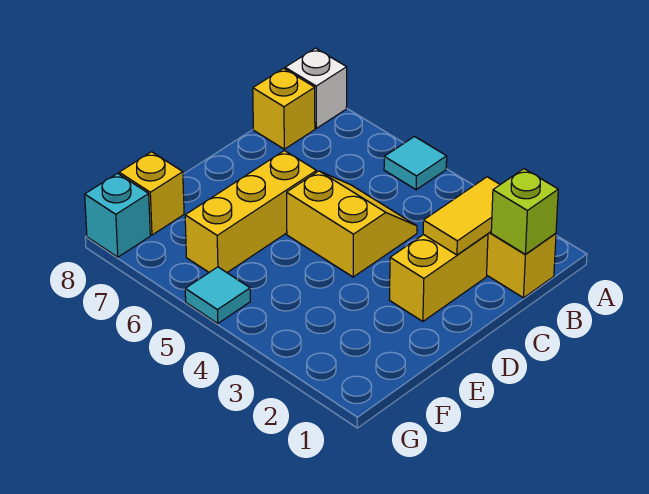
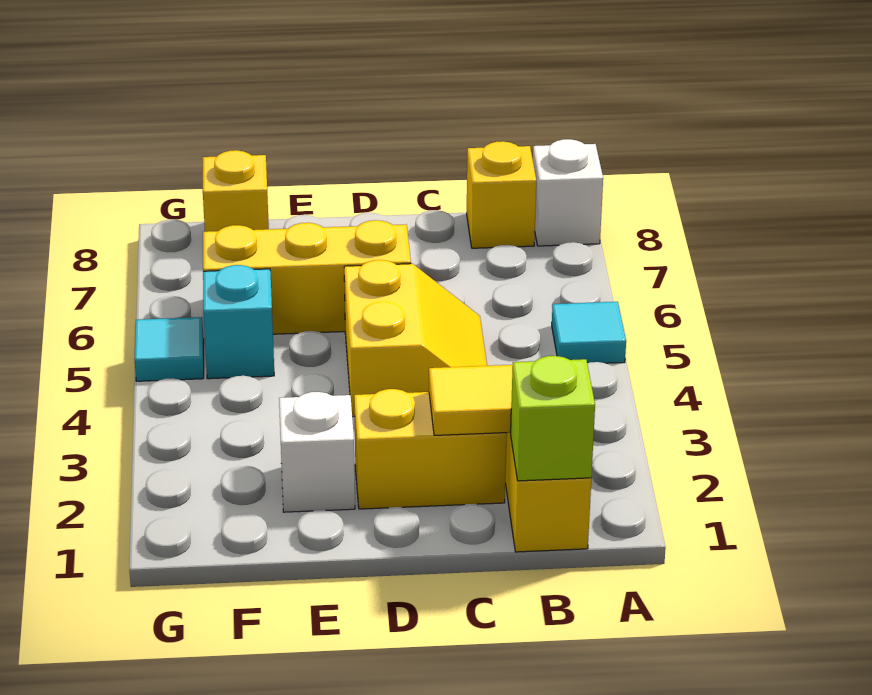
none -> white 1x1 brick [279,392,355,512]
cyan 1x1 brick [85,173,150,257] -> cyan 1x1 brick moved to [203,265,274,379]

